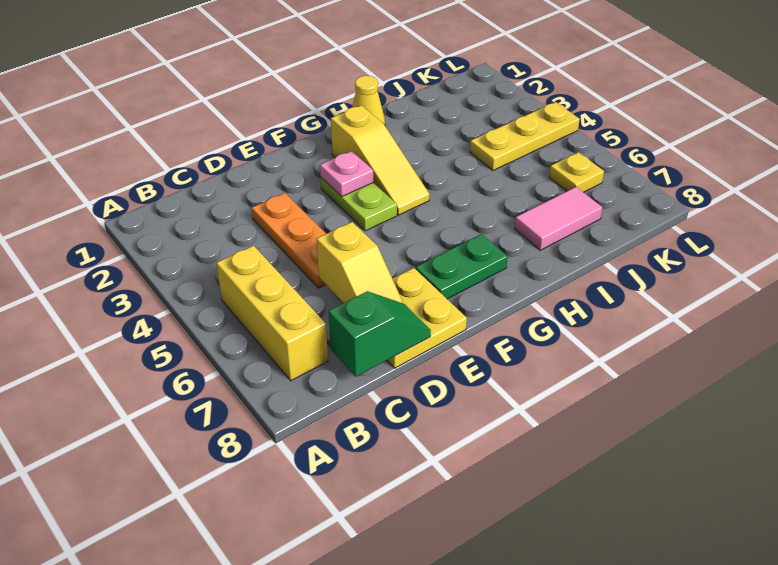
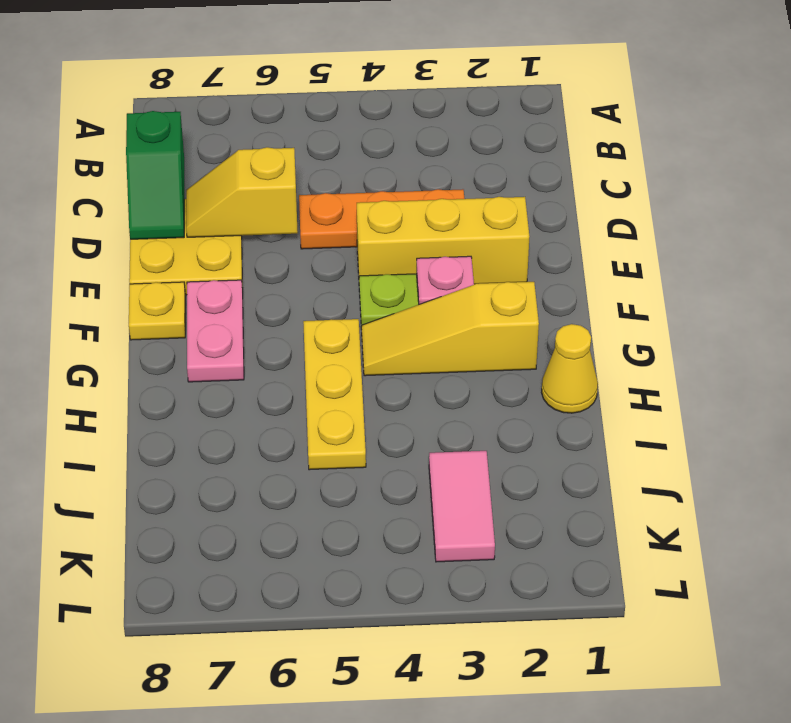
yellow 1x3 brick [216,246,328,381] -> yellow 1x3 brick moved to [357,197,529,285]
green 1x2 plate [416,234,508,299] -> pink 1x2 plate [187,280,244,382]
pink 1x2 tile [514,187,602,250] -> pink 1x2 tile moved to [429,451,495,562]
yellow 1x3 plate [470,102,580,171] -> yellow 1x3 plate moved to [303,319,366,470]
yellow 1x1 plate [549,152,604,192] -> yellow 1x1 plate moved to [129,282,185,340]

